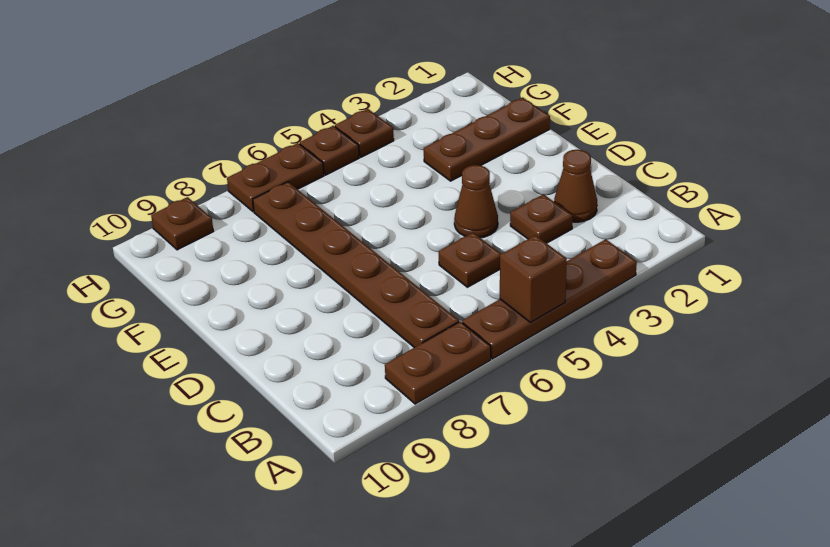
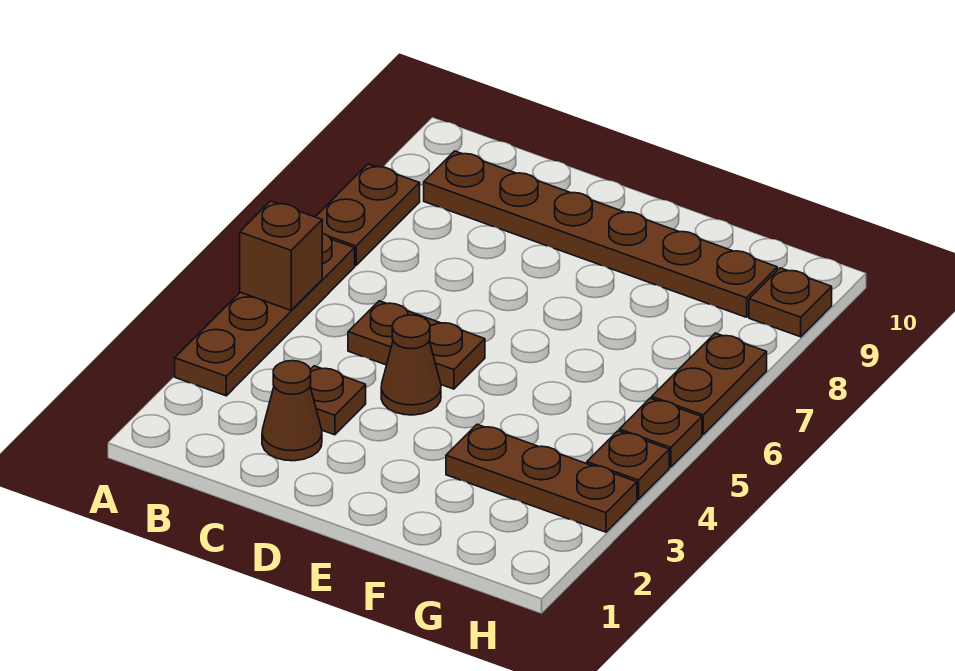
brown 1x6 plate [253,182,459,348] -> brown 1x6 plate moved to [424,151,777,317]
brown 1x1 plate [439,233,501,287] -> brown 1x2 plate [348,301,485,389]
brown 1x3 plate [424,97,550,181] -> brown 1x3 plate turned to [446,424,637,532]

